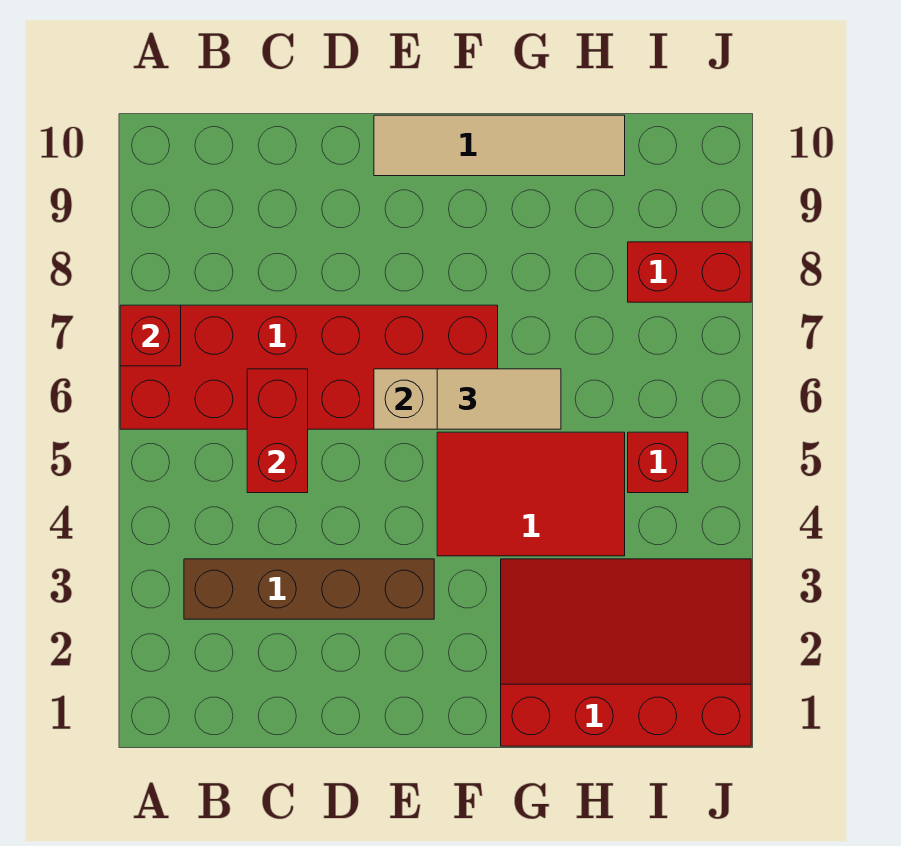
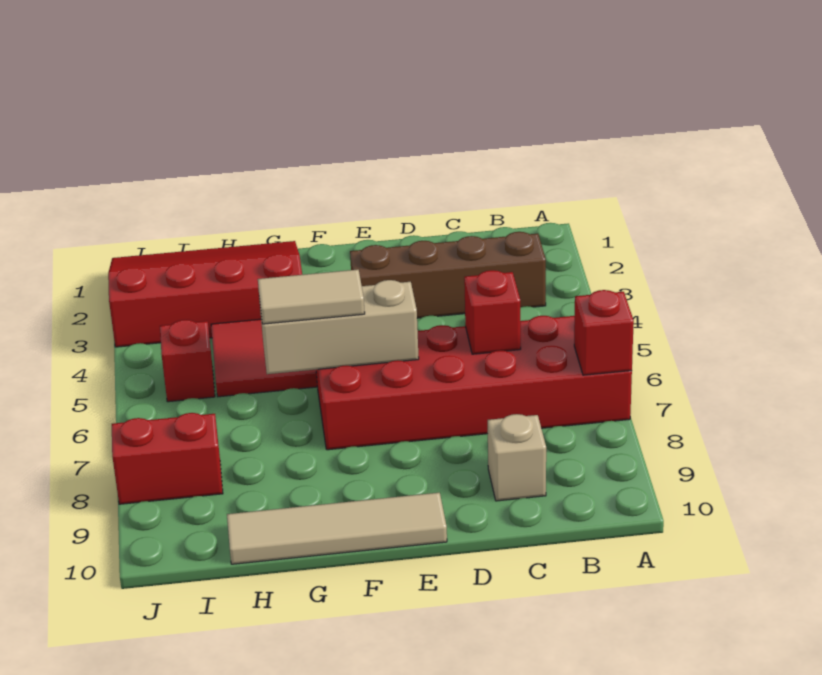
red 1x2 brick [247,369,308,493] -> red 1x1 brick [464,270,521,354]
none -> tan 1x1 brick [488,414,546,501]
red 3x4 slope [501,559,751,746] -> red 3x4 slope turned to [108,241,302,347]

